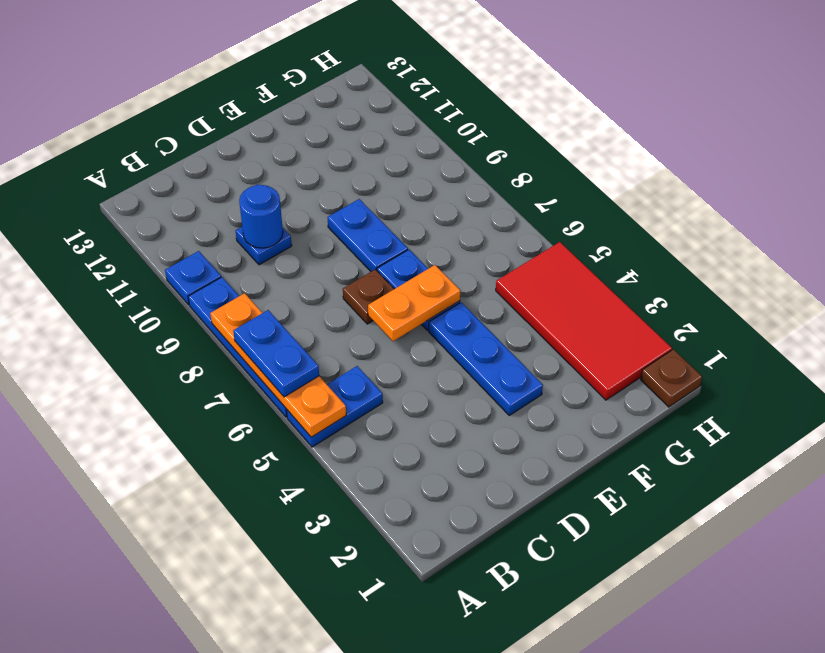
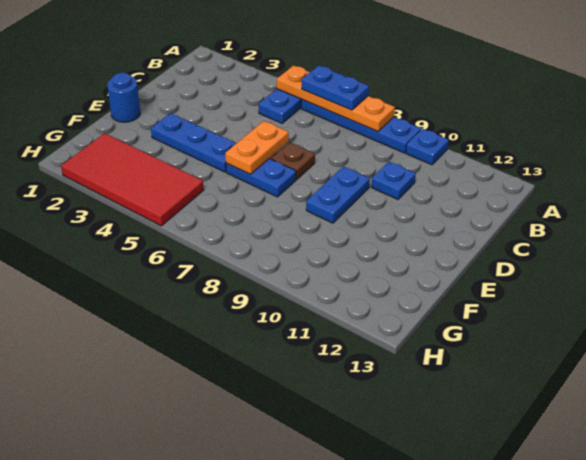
blue 1x1 round brick [239,185,283,248] -> blue 1x1 round brick moved to [107,73,140,122]
blue 1x2 plate [328,199,408,272] -> blue 1x2 plate turned to [306,166,370,223]
brown 1x1 plate [641,349,702,407] -> none

